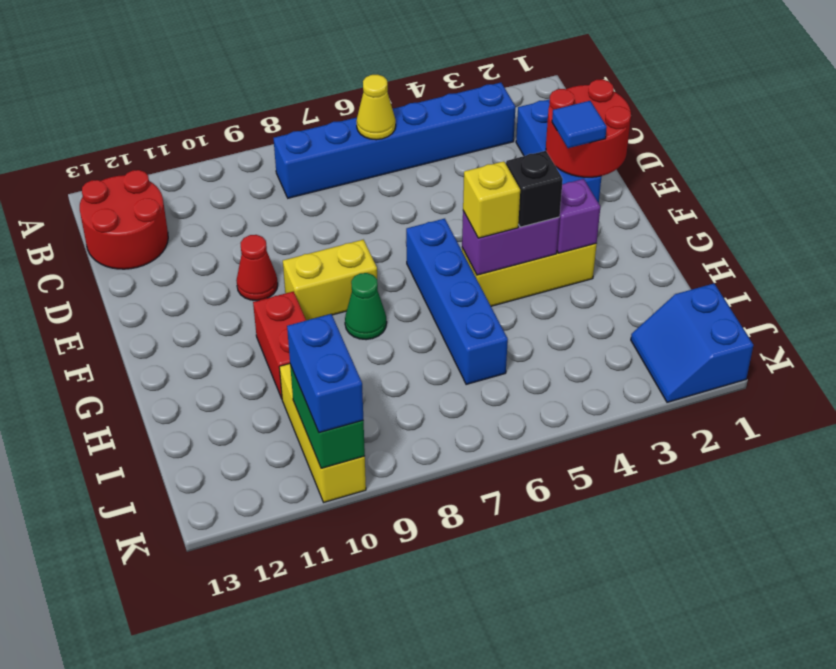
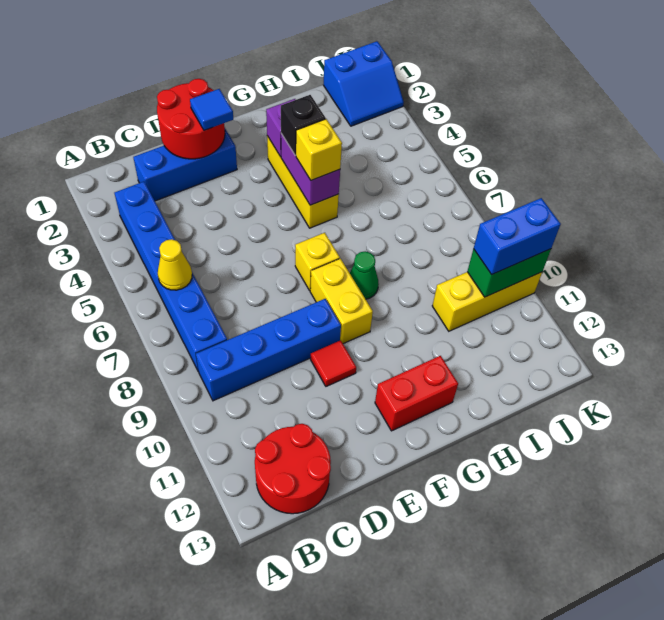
red 1x1 cone [236,235,278,301] -> red 1x1 tile [311,340,356,386]
blue 1x4 brick [406,219,508,384] -> blue 1x4 brick moved to [196,299,341,401]
none -> yellow 1x1 brick [295,233,340,291]
red 1x2 brick [253,291,306,398] -> red 1x2 brick moved to [375,356,458,431]

